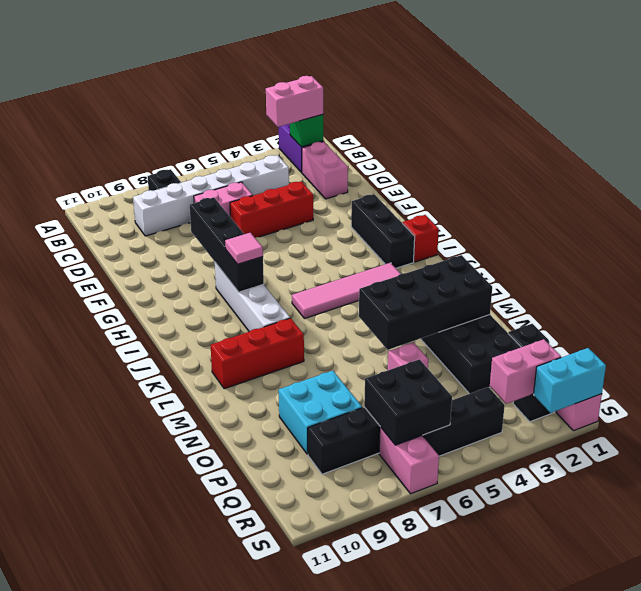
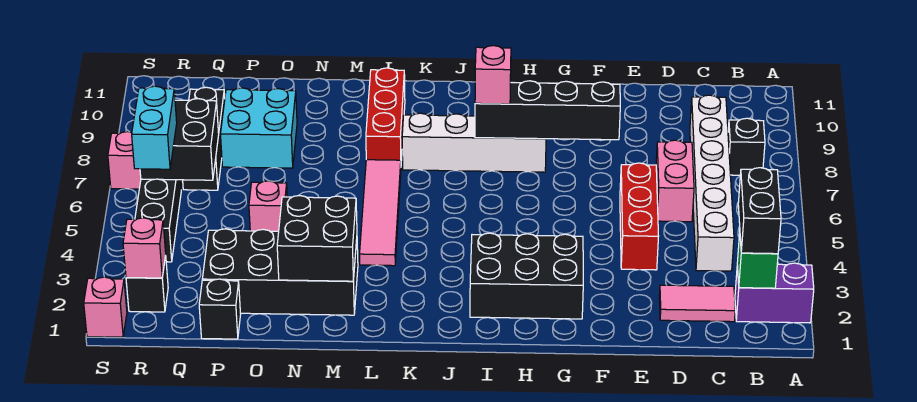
pink 1x2 brick [266,76,323,127] -> black 1x2 brick [738,168,781,254]
pink 1x2 brick [302,142,348,199] -> pink 1x2 tile [659,285,735,322]
black 1x3 brick [351,194,415,268] -> black 2x3 brick [470,233,583,319]
red 1x1 brick [402,215,439,262] -> none
pink 1x1 tile [225,233,263,264] -> pink 1x1 brick [475,46,511,104]
pink 1x4 tile [292,263,400,319] -> pink 1x4 tile moved to [360,160,401,266]
black 2x4 brick [359,255,492,350] -> black 2x2 brick [277,196,357,281]
pink 1x2 brick [490,339,561,404] -> pink 1x1 brick [123,218,166,278]
cyan 1x2 brick [534,348,606,413] -> cyan 1x2 brick moved to [132,86,177,169]

